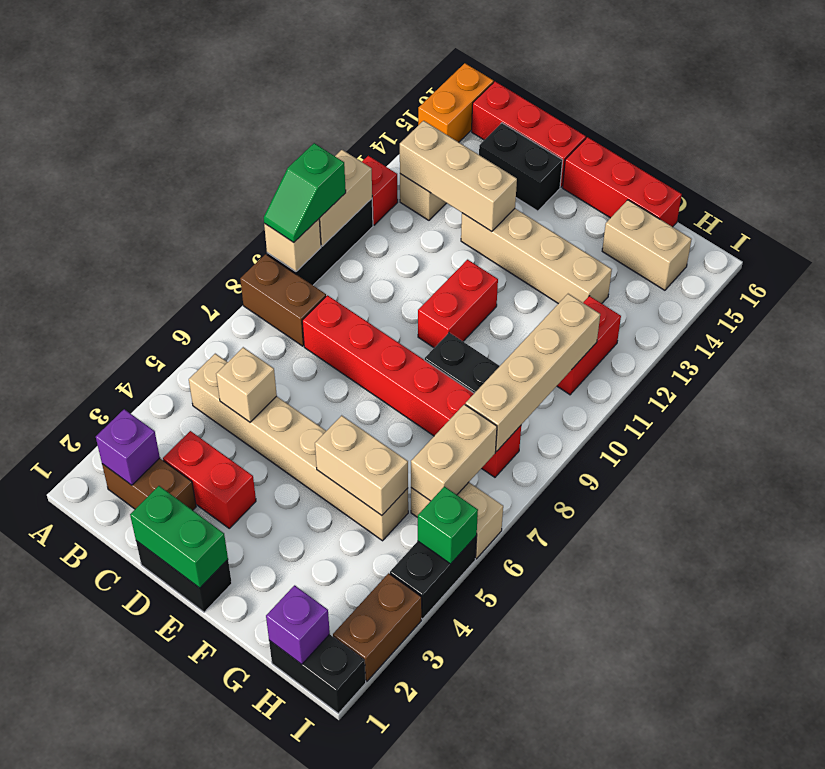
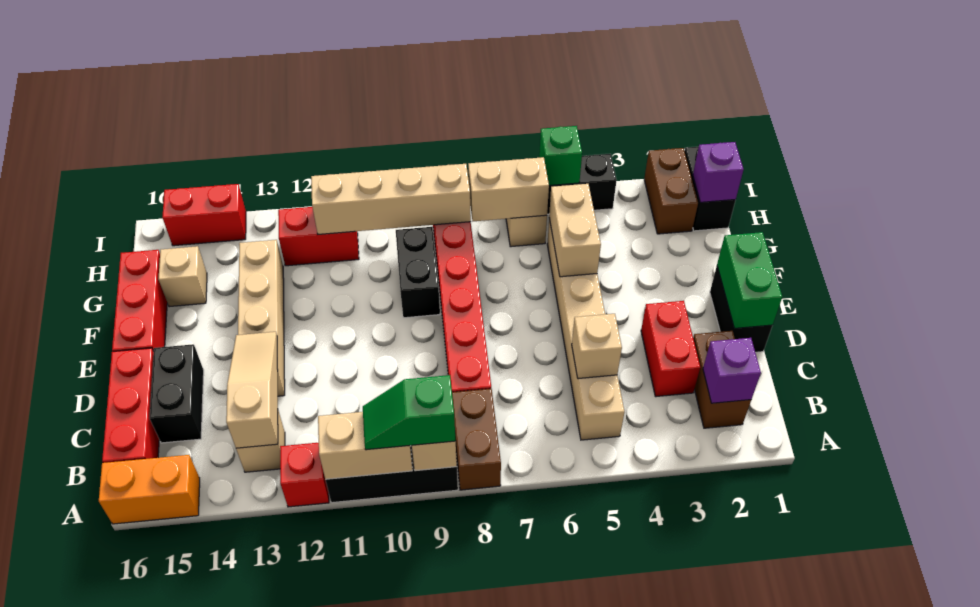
green 1x2 slope [264,143,346,243] -> green 1x2 slope turned to [363,375,456,450]
tan 1x3 brick [400,121,517,232] -> tan 1x3 slope [226,332,278,448]
red 1x2 brick [418,260,498,348] -> red 1x2 brick moved to [162,184,246,246]
tan 1x2 brick [602,200,692,290] -> tan 1x1 brick [159,246,207,307]
brown 1x2 brick [333,573,422,681] -> brown 1x2 brick turned to [644,148,698,234]

